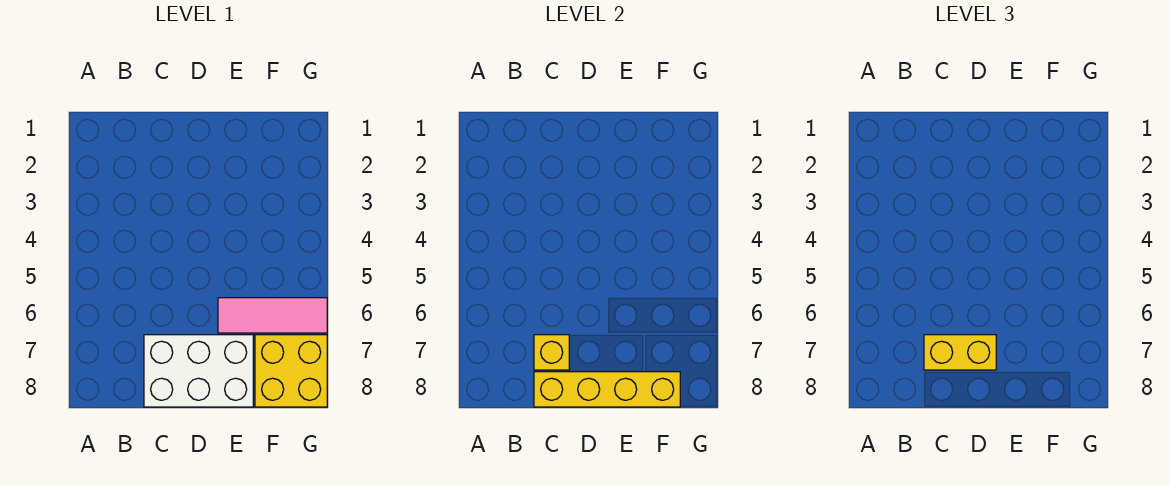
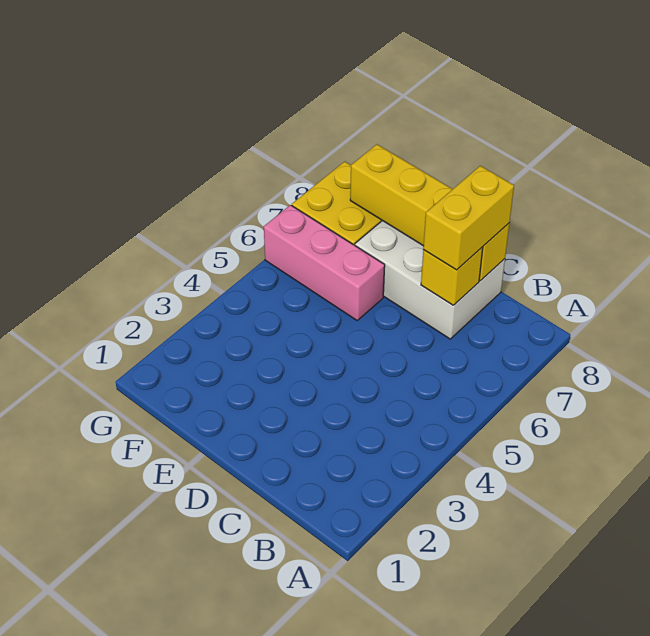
yellow 1x2 brick [924,335,996,370] -> yellow 1x2 brick turned to [423,166,514,270]
pink 1x3 tile [218,298,327,333] -> pink 1x3 brick [264,205,385,320]

